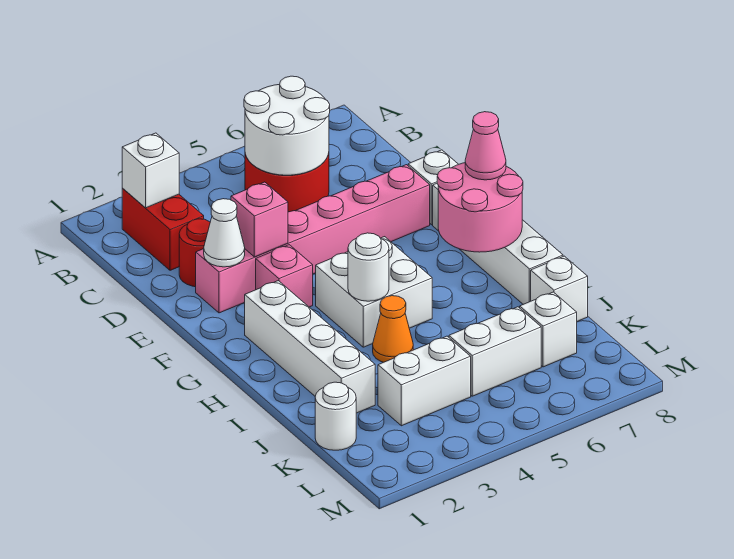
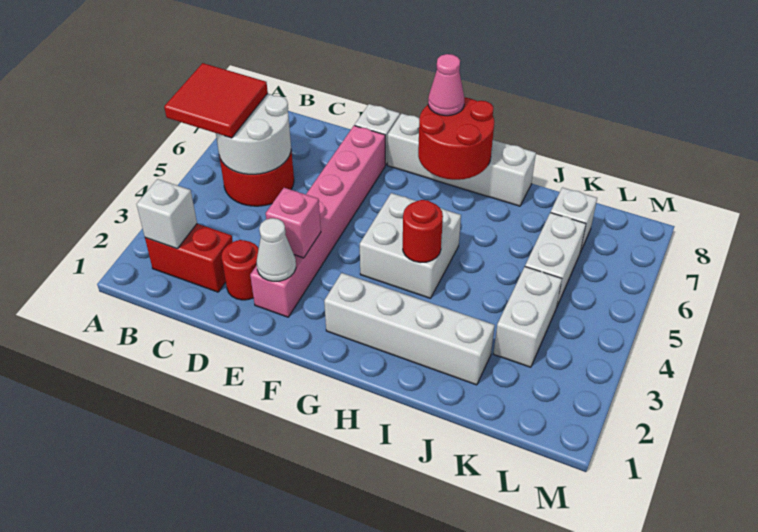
none -> red 2x2 tile [164,63,268,138]
pink 1x1 brick [256,245,313,307] -> none
pink 2x2 round brick [437,163,523,252] -> red 2x2 round brick [418,97,494,180]
white 1x1 round brick [348,233,389,301] -> red 1x1 round brick [403,200,443,263]
orange 1x1 cone [373,296,413,362] -> none
white 1x1 brick [531,256,588,322] -> none
white 1x1 round brick [315,382,356,450] -> none

